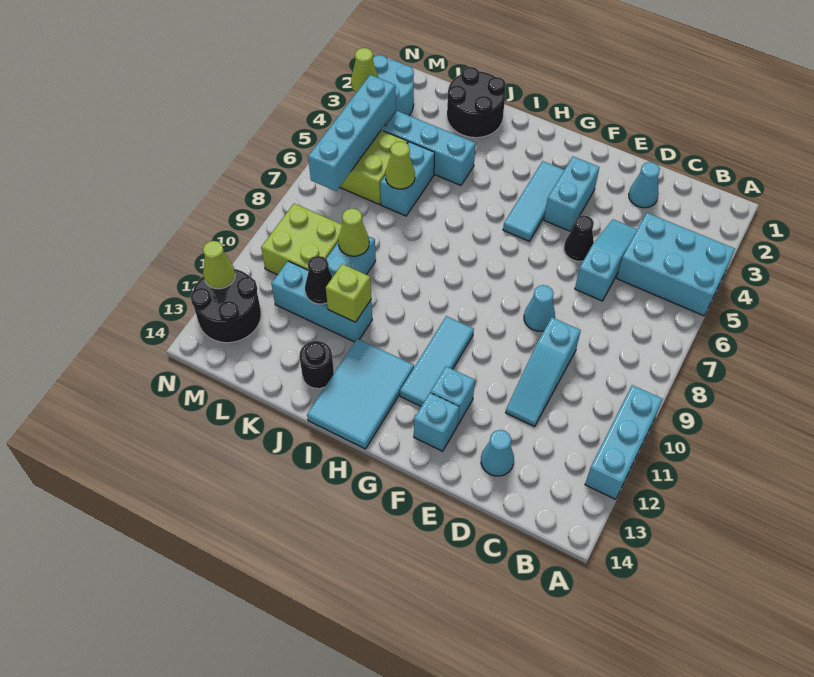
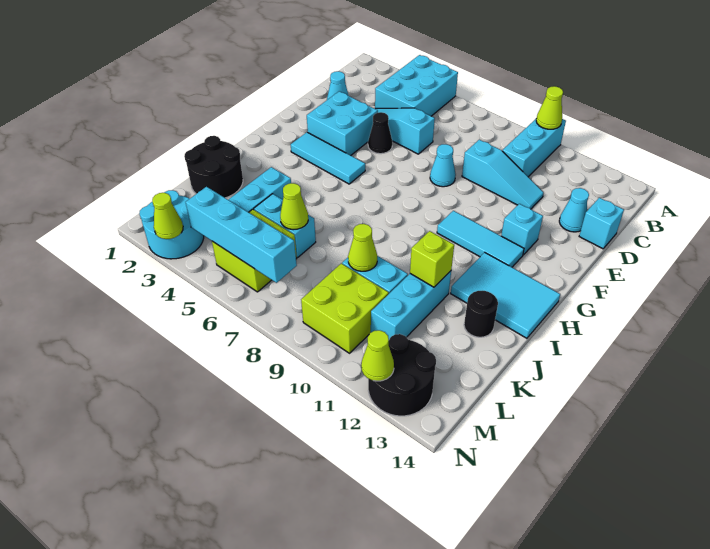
cyan 1x3 brick [585,385,663,499] -> cyan 1x3 brick turned to [503,119,566,177]
none -> lime 1x1 cone [536,86,563,129]
cyan 1x2 brick [544,157,599,231] -> cyan 2x2 brick [307,91,378,155]
cyan 1x1 brick [414,393,459,451] -> cyan 1x1 brick moved to [579,198,624,249]
black 1x1 cone [305,256,333,304] -> none

